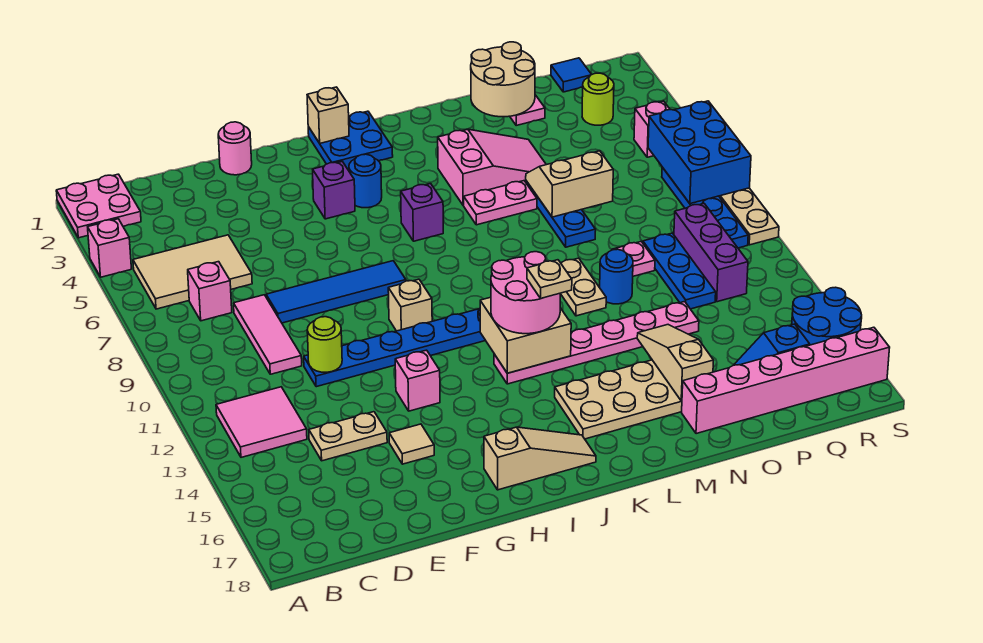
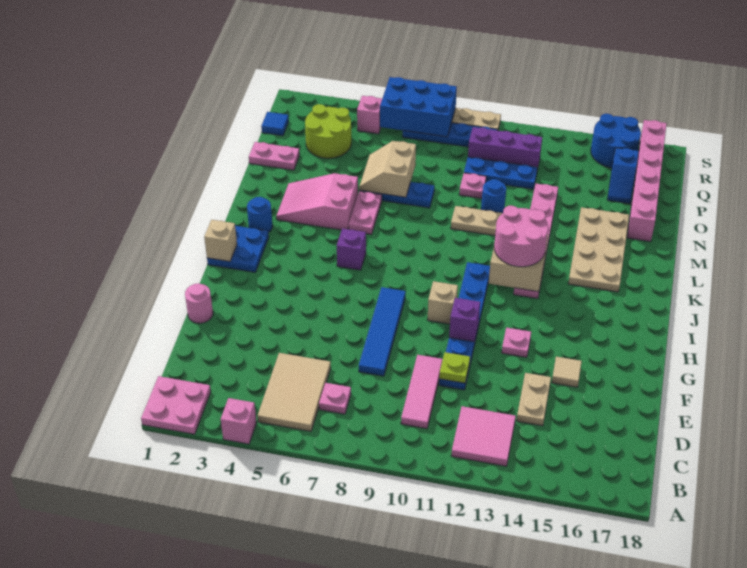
pink 1x1 brick [188,262,232,321] -> pink 1x1 plate [319,383,351,414]
pink 1x3 tile [234,295,302,374] -> pink 1x3 tile turned to [401,355,443,429]
lime 1x1 round brick [307,317,342,372] -> lime 1x1 plate [439,352,470,383]
pink 1x1 brick [395,350,440,411] -> pink 1x1 plate [502,328,531,357]
purple 1x1 brick [313,162,355,219] -> purple 1x1 brick moved to [449,298,480,342]
tan 1x3 slope [484,427,596,490] -> none
blue 1x1 round brick [349,154,382,208] -> blue 1x1 round brick moved to [247,197,272,233]
tan 1x1 plate [527,260,572,298] -> none
pink 2x3 slope [438,129,546,205] -> pink 2x3 slope turned to [276,173,358,230]
tan 2x2 round brick [471,42,535,117] -> none
tan 1x3 slope [637,325,714,401] -> none
lime 1x1 round brick [582,73,614,125] -> lime 2x2 round brick [305,104,351,158]

